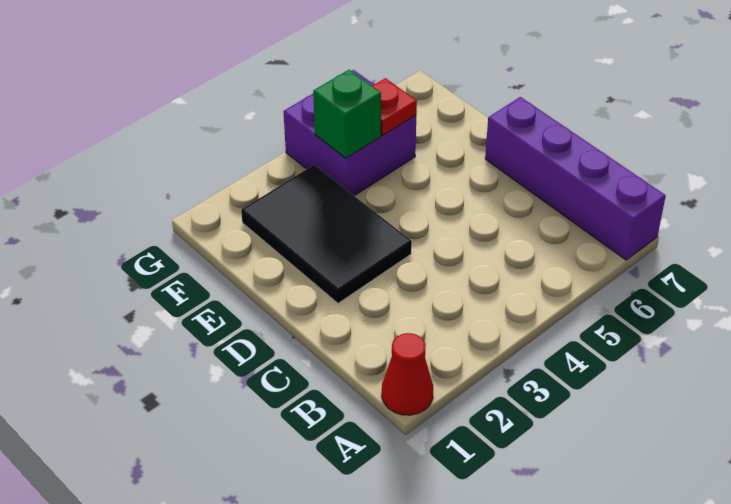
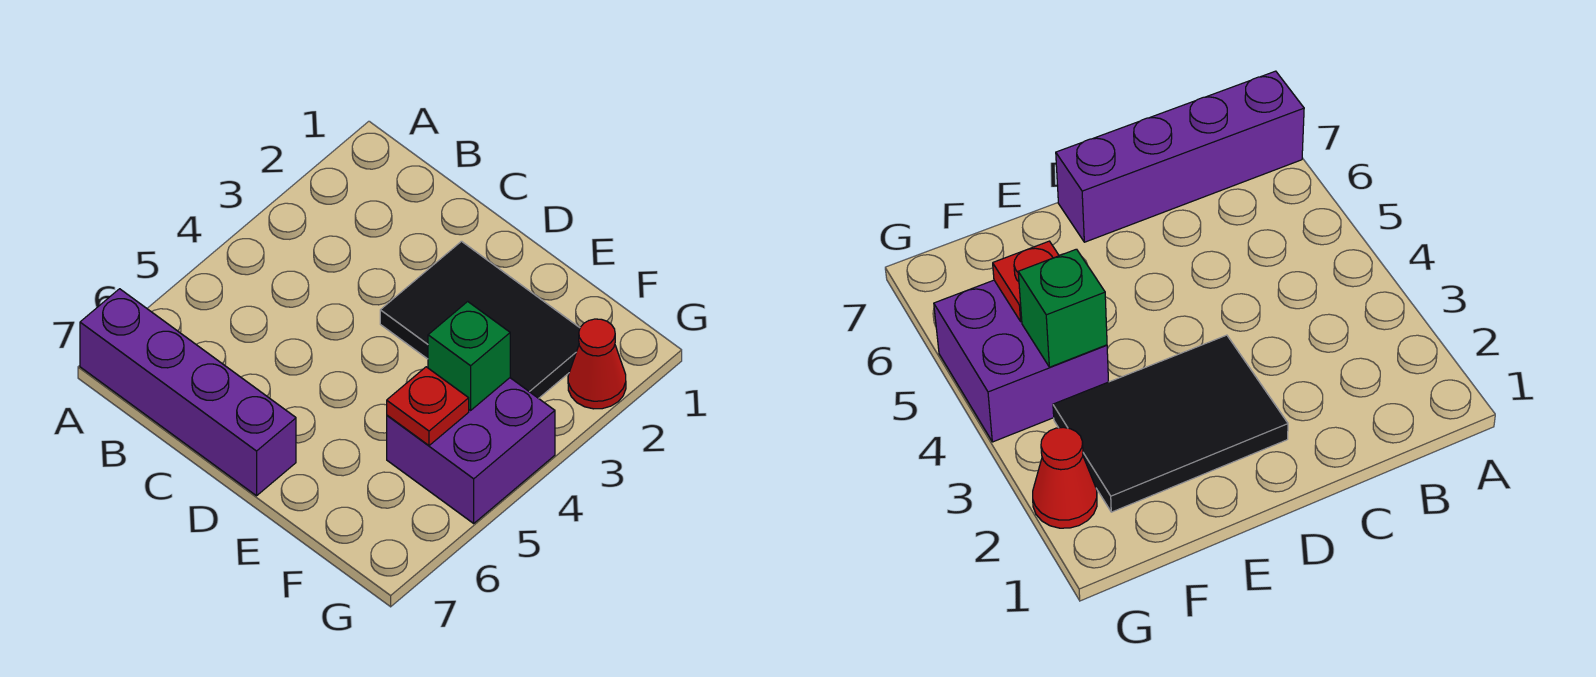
red 1x1 cone [382,333,433,415] -> red 1x1 cone moved to [568,319,626,409]

